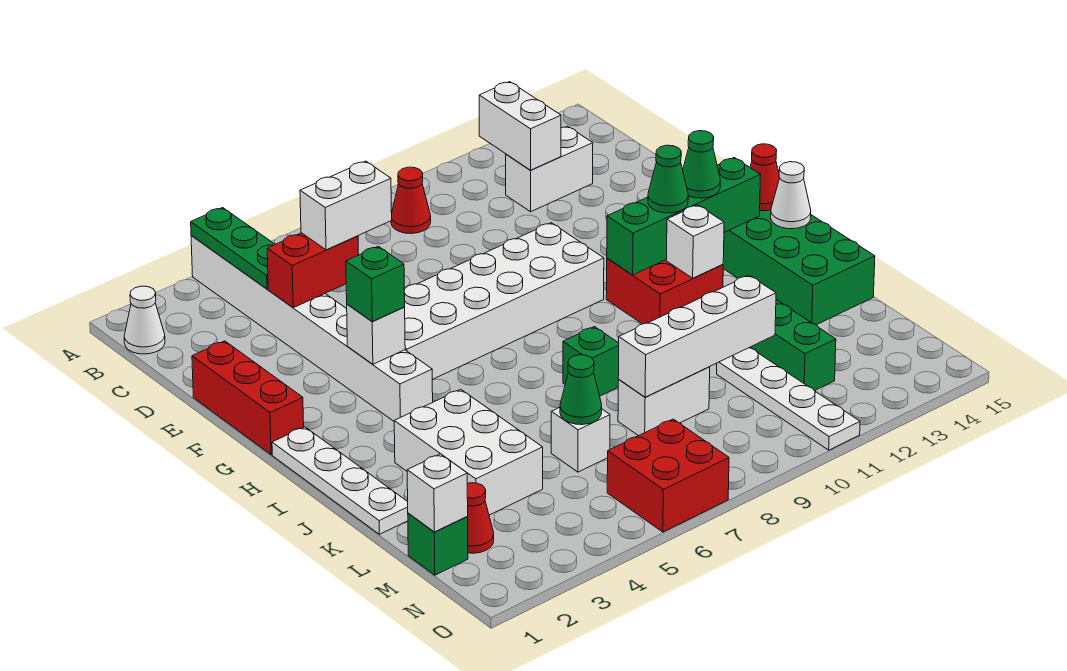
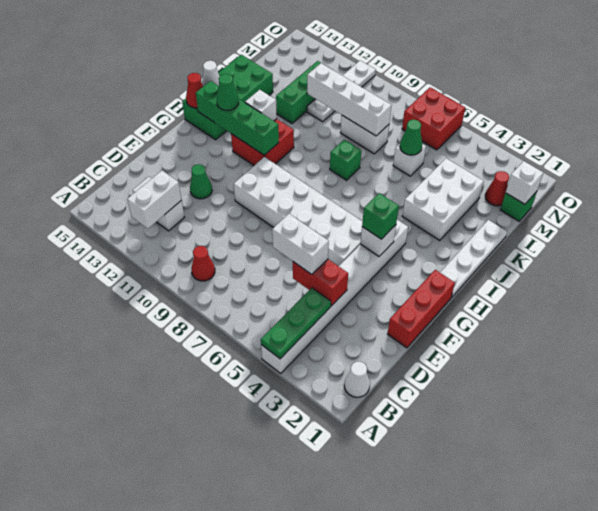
green 1x1 cone [648,145,688,213] -> green 1x1 cone moved to [190,164,212,199]

